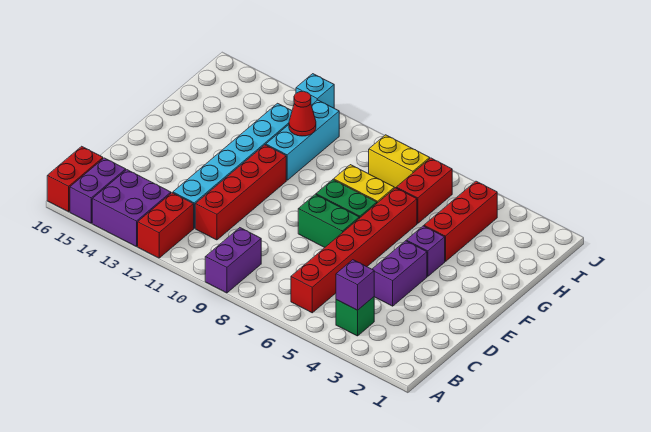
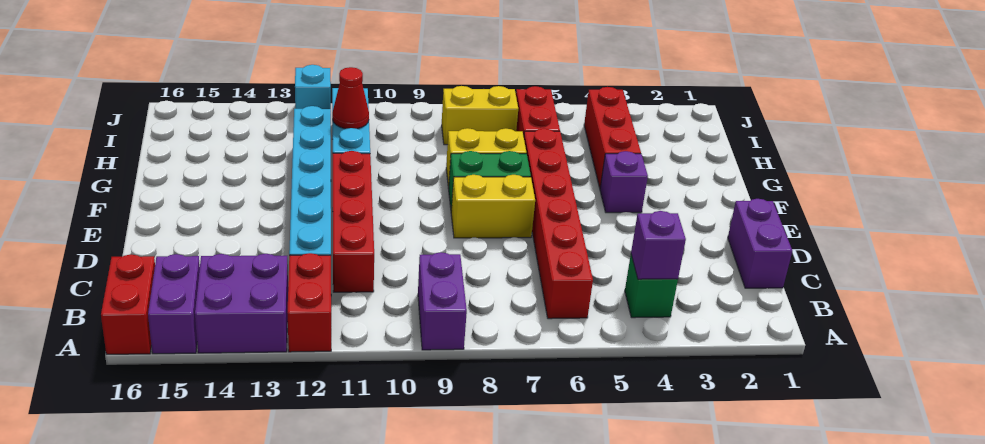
purple 1x2 brick [372,241,427,306] -> purple 1x2 brick moved to [728,199,792,288]
green 1x2 brick [298,194,359,247] -> yellow 1x2 brick [451,175,535,238]

